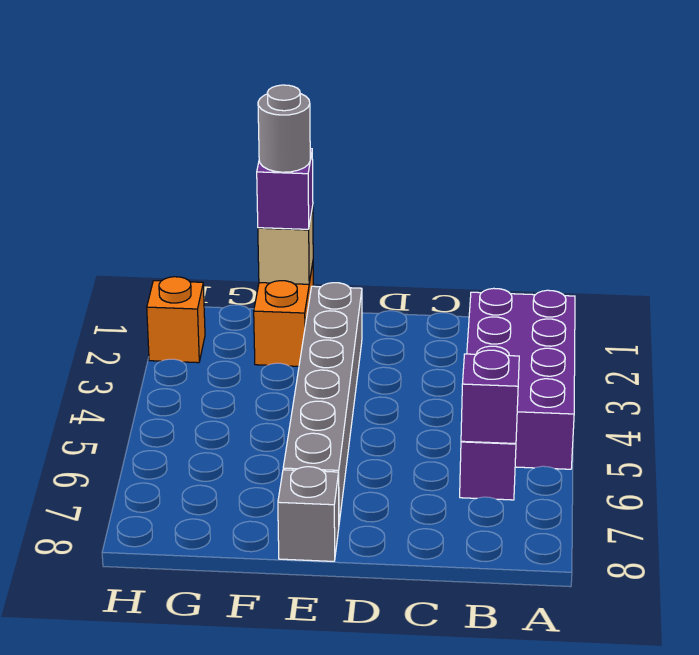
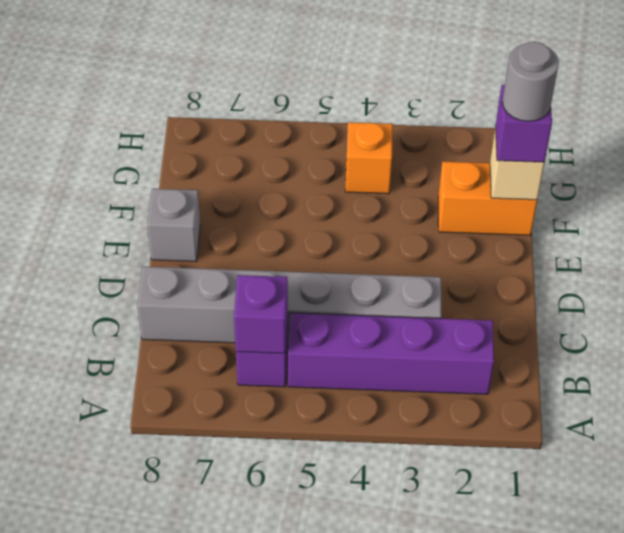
purple 2x4 brick [467,288,575,469] -> purple 1x4 brick [288,313,494,394]
grey 1x6 brick [283,283,362,522] -> grey 1x6 brick moved to [137,266,441,343]
orange 1x1 brick [147,277,205,363] -> orange 1x1 brick moved to [345,122,393,194]

